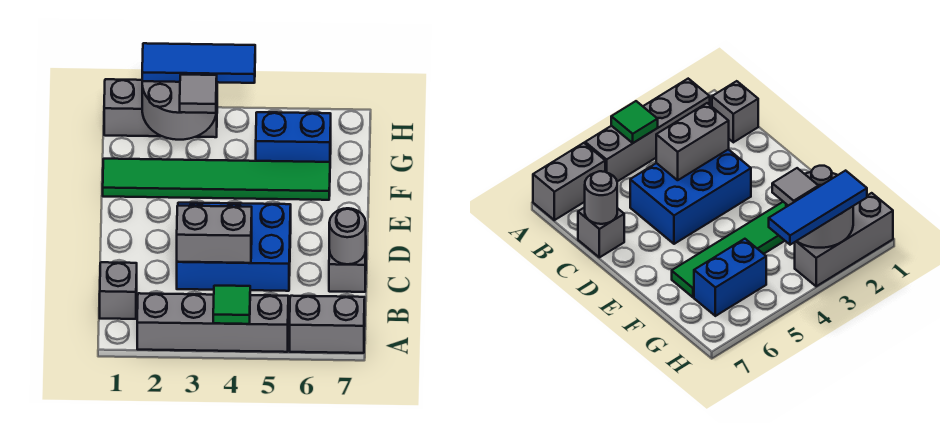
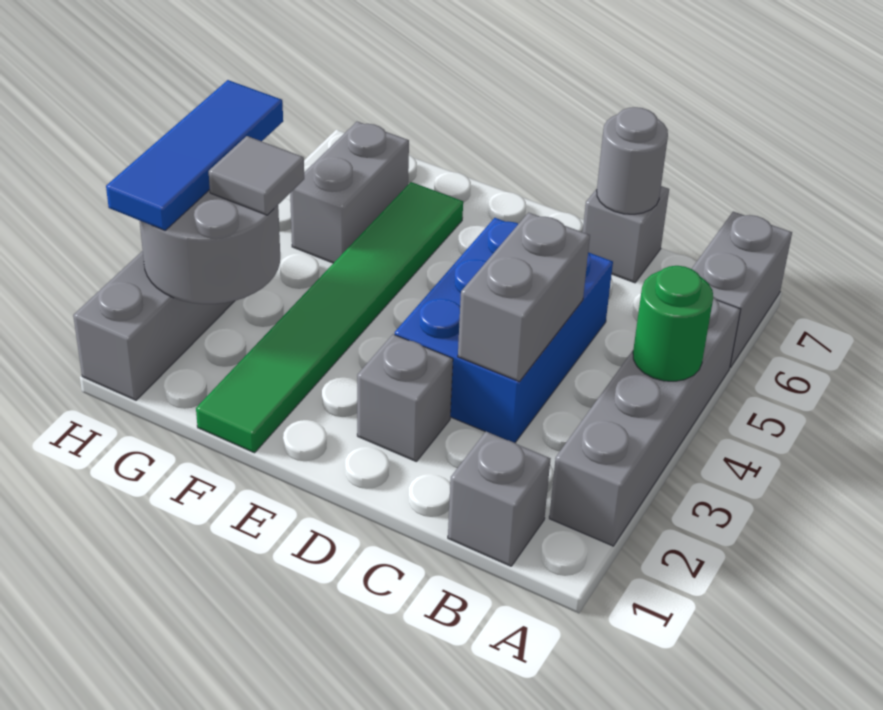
green 1x1 tile [213,286,250,324] -> green 1x1 round brick [633,266,713,381]
none -> grey 1x1 brick [357,334,453,462]
blue 1x2 brick [256,112,331,162] -> grey 1x2 brick [290,122,409,263]

